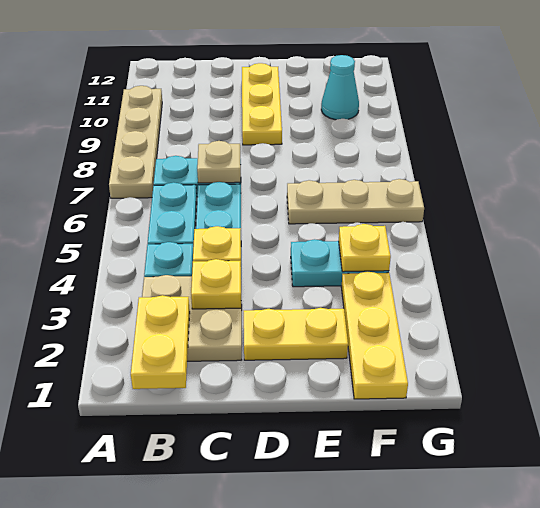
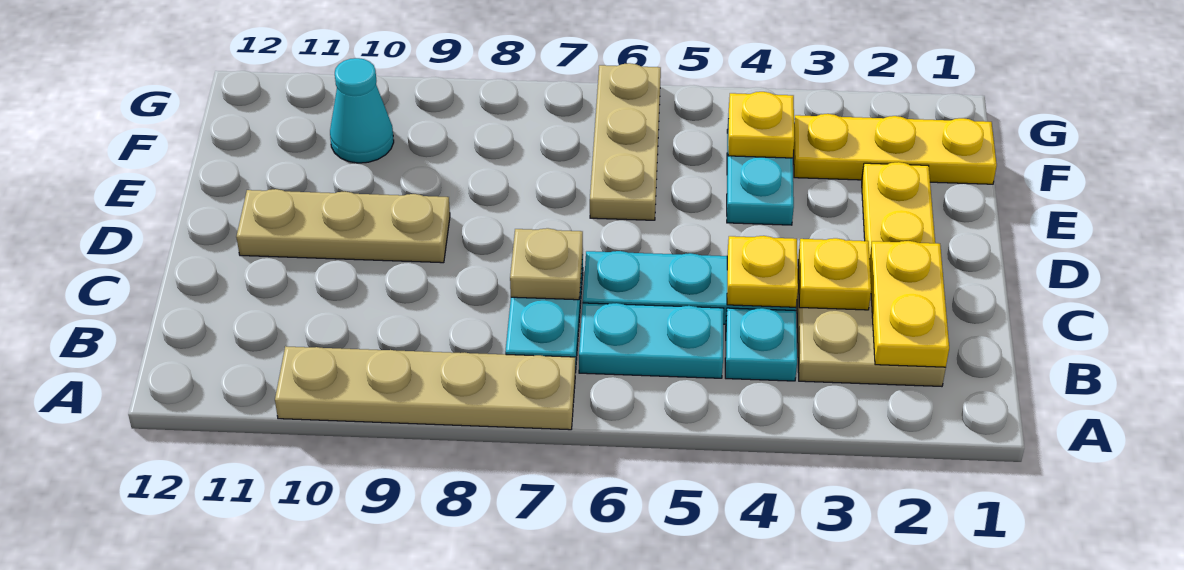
yellow 1x2 plate [131,295,190,389] -> yellow 1x2 plate turned to [869,241,949,368]
yellow 1x3 plate [242,63,282,145] -> tan 1x3 plate [236,189,450,263]

